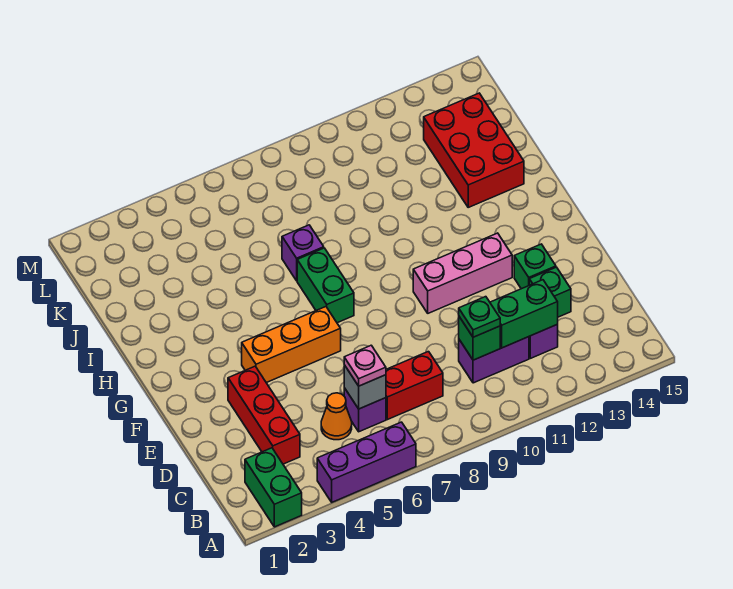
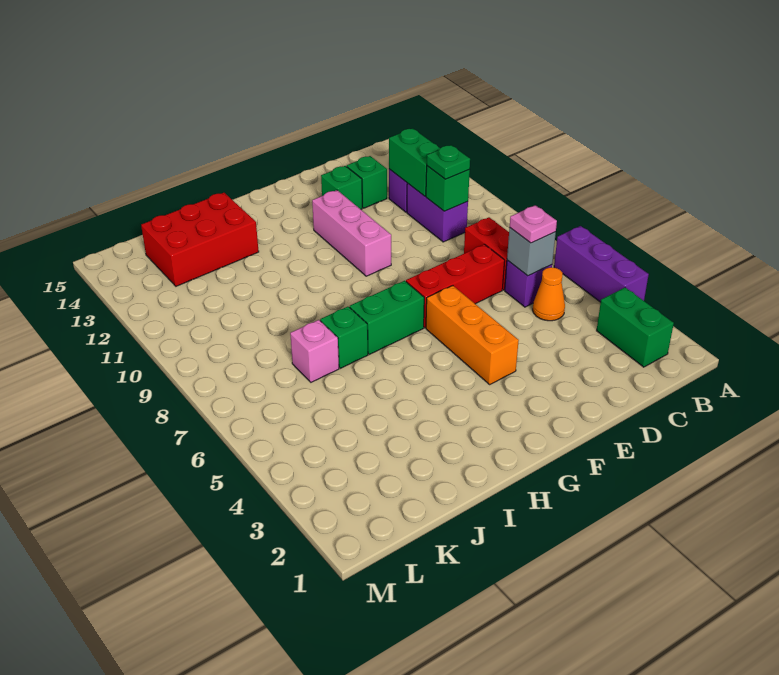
green 1x2 brick [245,448,302,527] -> green 1x2 brick turned to [597,288,674,367]
red 1x3 brick [228,366,300,464] -> red 1x3 brick moved to [406,244,505,328]
purple 1x1 brick [282,225,324,281] -> green 1x1 brick [320,307,368,368]
none -> pink 1x1 brick [290,320,339,382]

